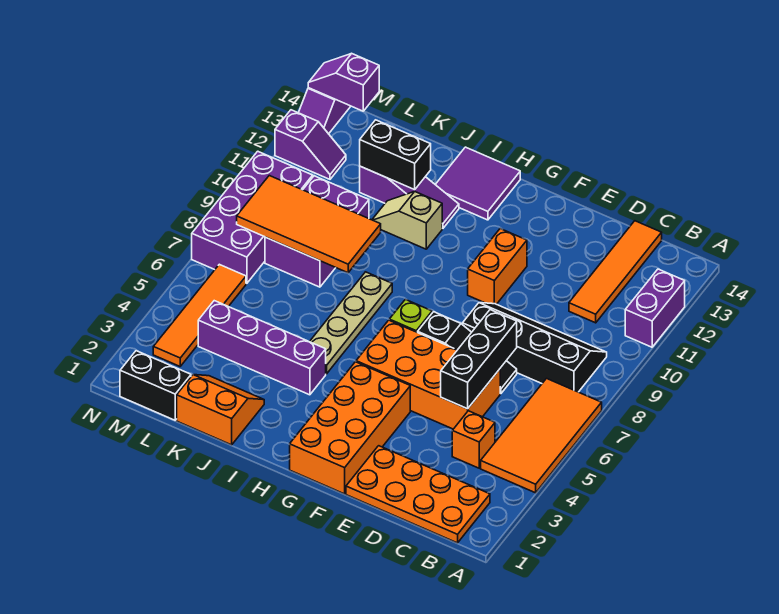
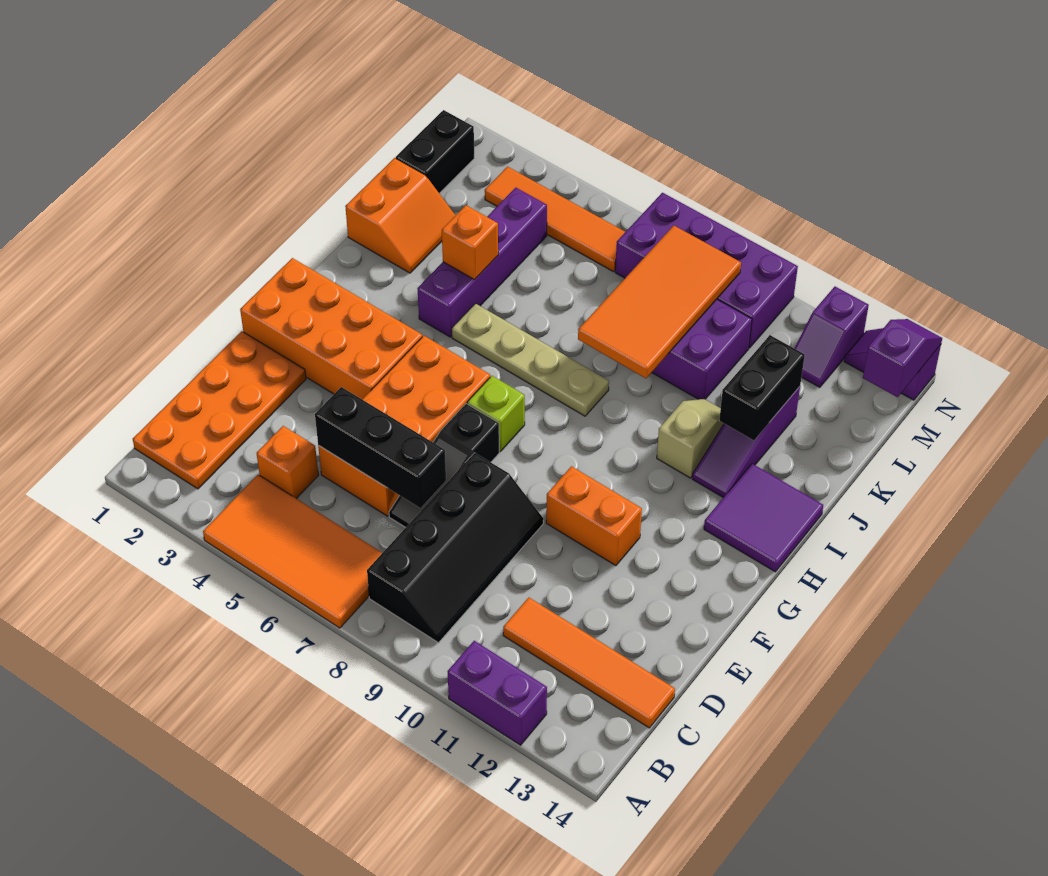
none -> orange 1x1 brick [442,205,498,280]

